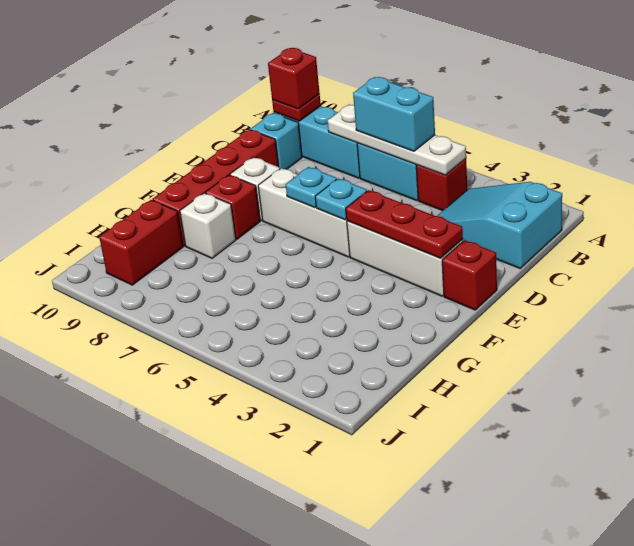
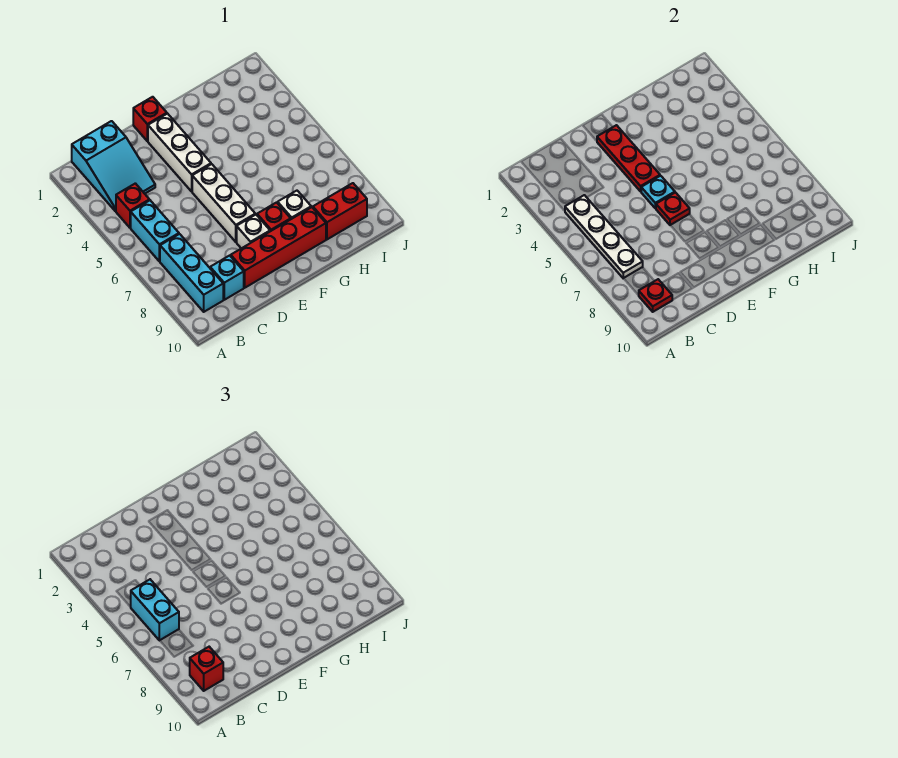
cyan 1x1 plate [286,167,337,208] -> red 1x1 plate [656,193,690,225]

